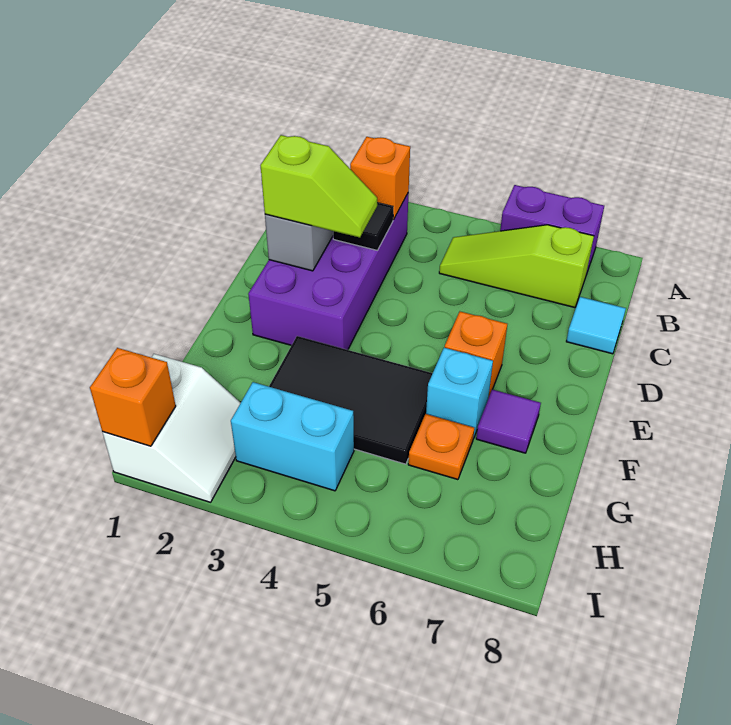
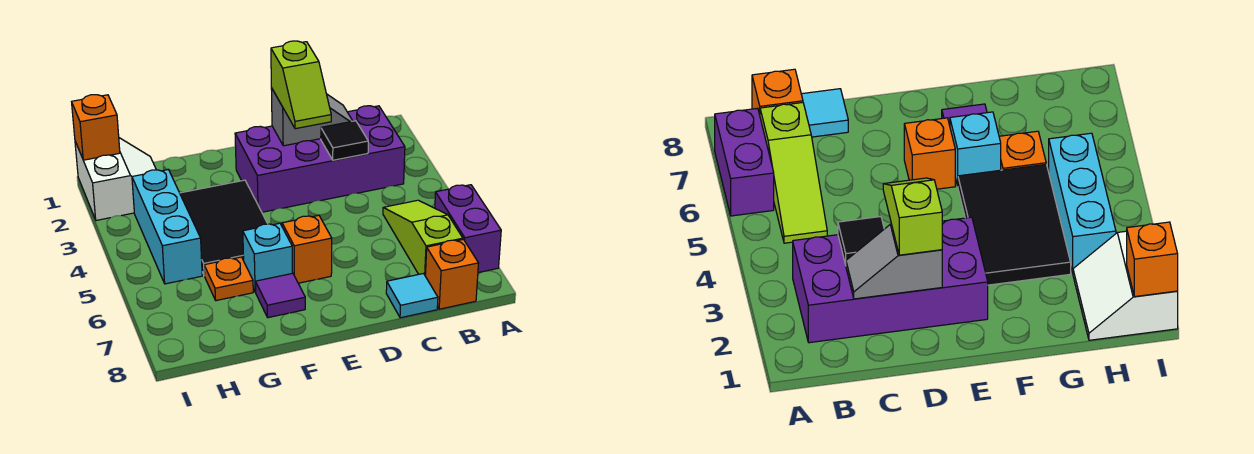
orange 1x1 brick [350,137,410,219] -> orange 1x1 brick moved to [425,239,479,309]
white 2x2 slope [102,354,241,502] -> white 2x2 slope turned to [75,138,156,220]
cyan 1x2 brick [231,382,354,491] -> cyan 1x3 brick [132,169,202,284]

